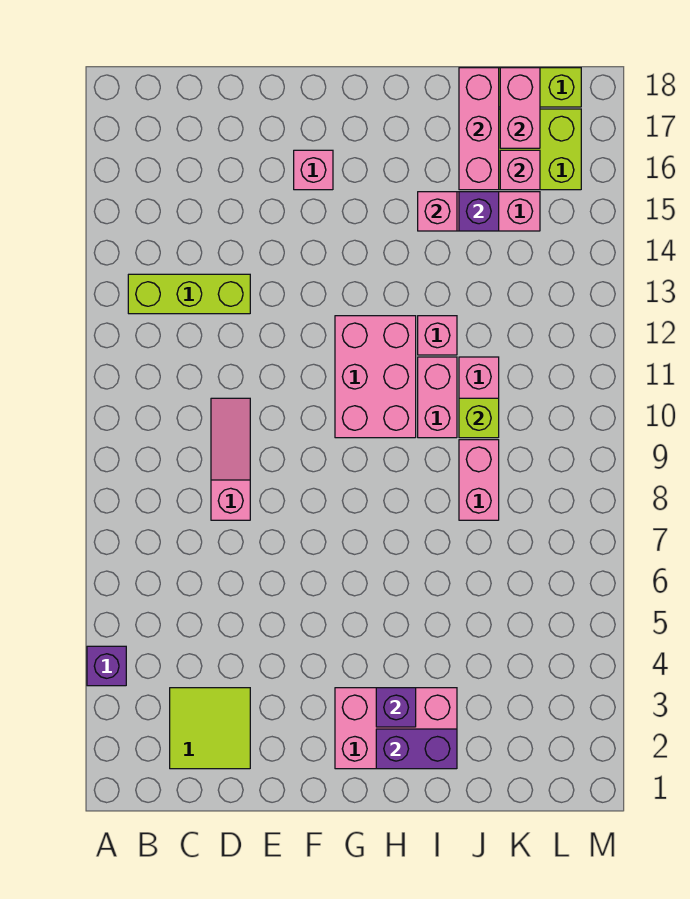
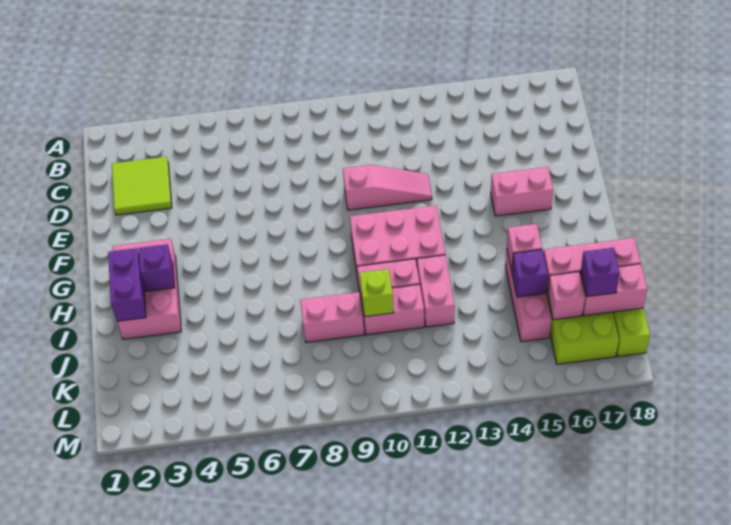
purple 1x1 brick [87,646,126,686] -> purple 1x1 brick moved to [581,248,620,297]
lime 1x3 brick [128,274,250,314] -> none
pink 1x3 slope [211,398,250,520] -> pink 1x3 slope moved to [343,165,432,210]
pink 1x1 brick [294,150,333,190] -> pink 1x2 brick [491,167,553,216]
pink 1x1 brick [418,316,457,355] -> pink 1x2 brick [417,255,455,327]

